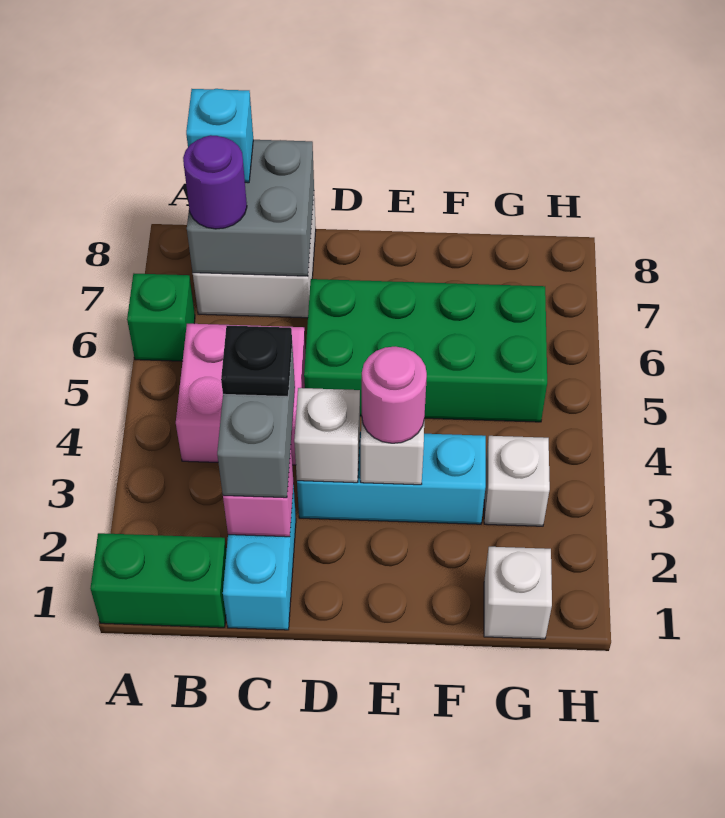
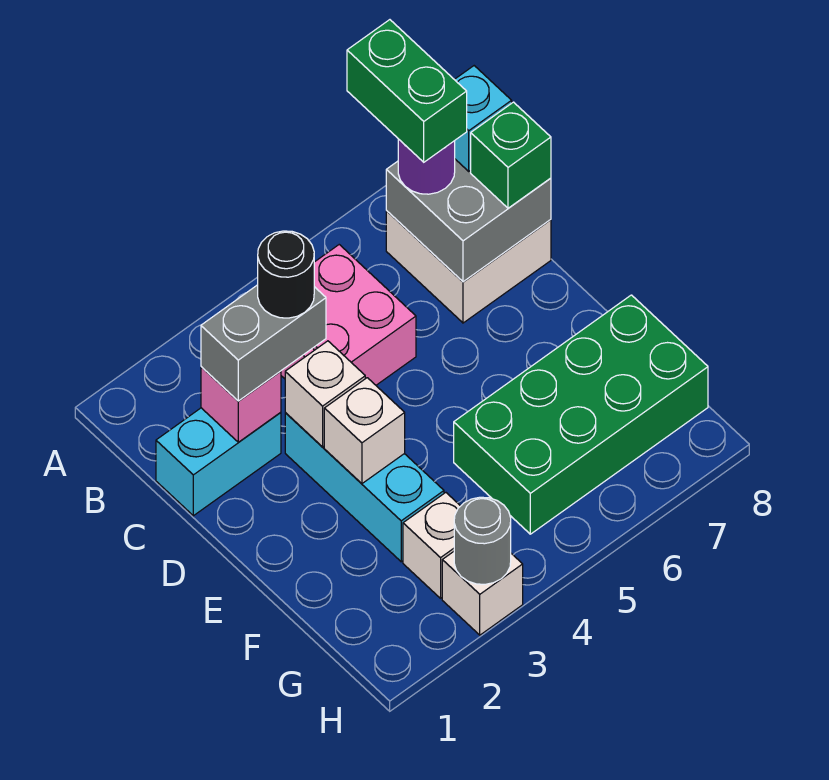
green 1x2 brick [90,533,227,628] -> green 1x2 brick moved to [347,20,467,162]
green 1x1 brick [127,274,195,361] -> green 1x1 brick moved to [471,102,551,208]
black 1x1 plate [221,326,292,397] -> black 1x1 round brick [258,231,314,318]
green 2x4 brick [304,279,547,422] -> green 2x4 brick turned to [454,295,708,534]
pink 1x1 round brick [362,347,427,443] -> none
white 1x1 brick [484,547,552,639] -> white 1x1 brick moved to [442,552,523,635]
none -> grey 1x1 round brick [454,497,511,584]

